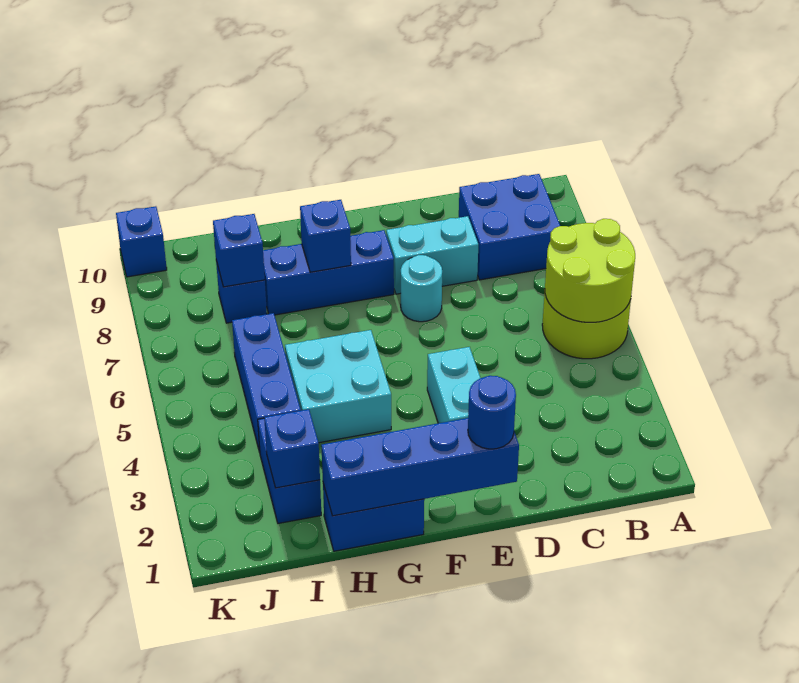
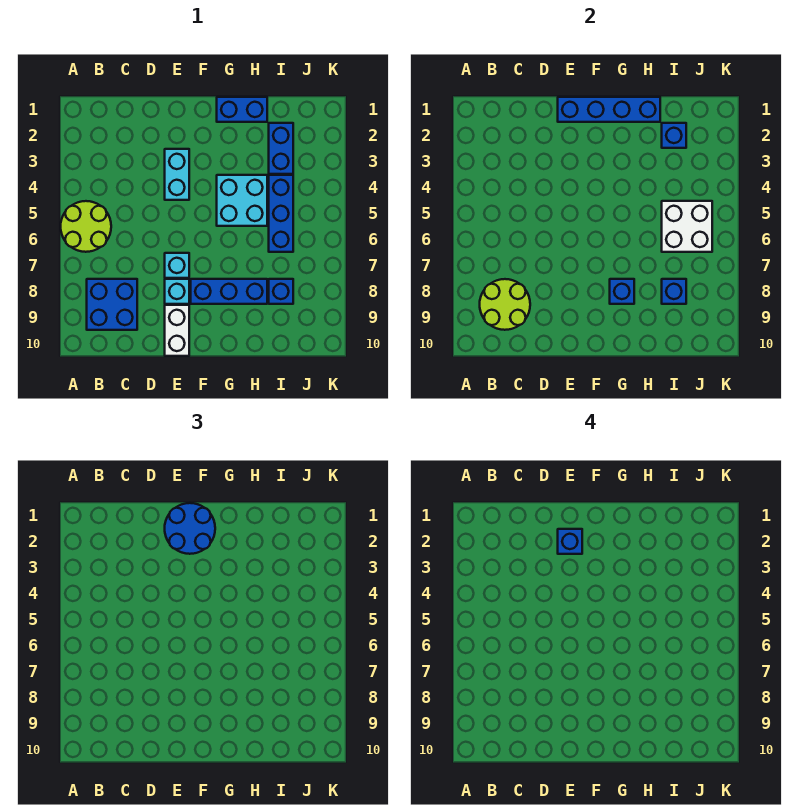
lime 2x2 round brick [545,219,635,322] -> lime 2x2 round brick moved to [480,279,530,330]
cyan 1x2 brick [386,216,478,294] -> cyan 1x1 brick [165,279,189,304]
blue 1x1 round brick [468,376,516,449] -> blue 2x2 round brick [165,503,215,554]
cyan 1x1 round brick [401,255,442,322] -> cyan 1x1 brick [165,253,189,278]
none -> white 1x2 brick [165,305,189,356]
none -> white 2x2 brick [662,201,712,252]
blue 1x1 brick [116,206,167,277] -> blue 1x1 brick moved to [558,529,582,554]

